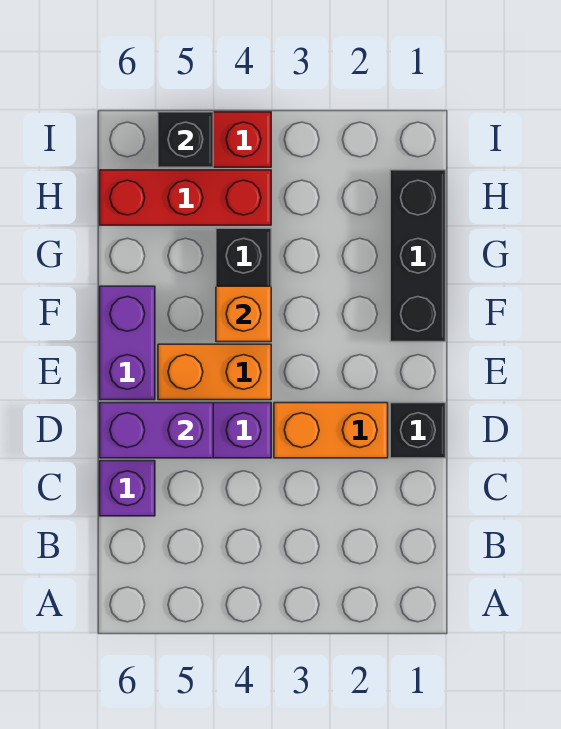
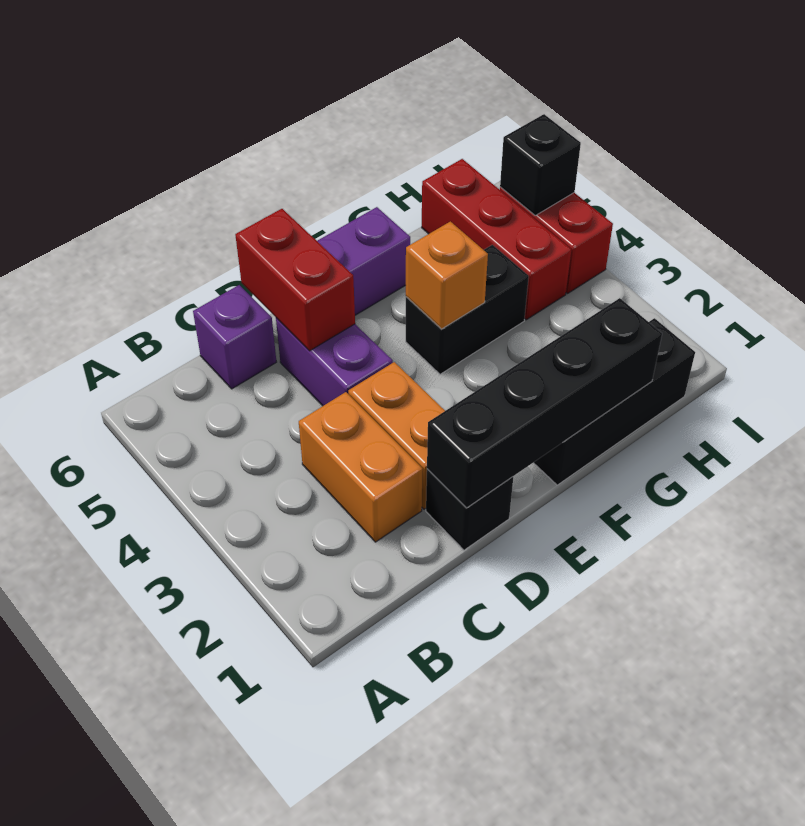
none -> black 1x4 brick [427,298,662,508]
purple 1x2 brick [100,403,213,458] -> red 1x2 brick [235,209,355,351]
orange 1x2 brick [158,344,271,400] -> orange 1x2 brick moved to [299,392,423,542]

